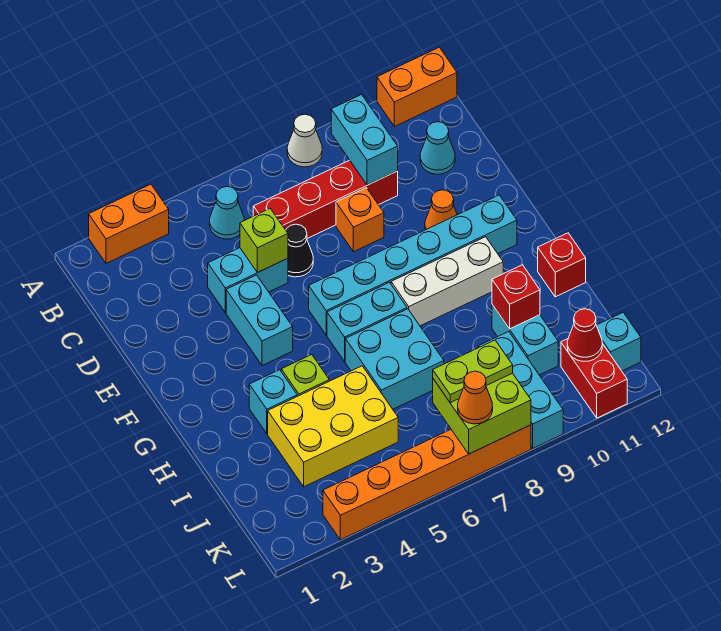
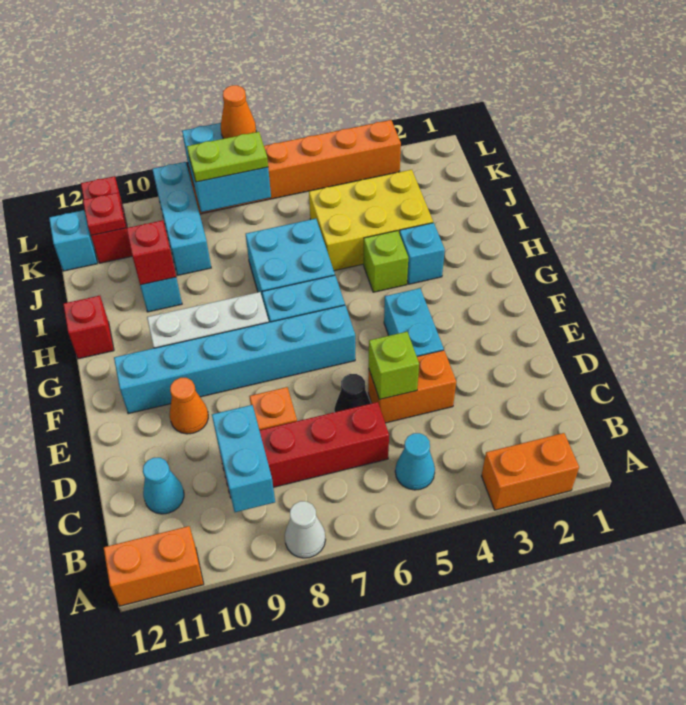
cyan 1x2 brick [208,248,288,313] -> orange 1x2 brick [368,350,456,423]
lime 2x2 brick [433,373,531,454] -> cyan 2x2 brick [182,123,271,212]
red 1x1 cone [567,309,602,361] -> red 1x1 plate [83,193,126,235]

